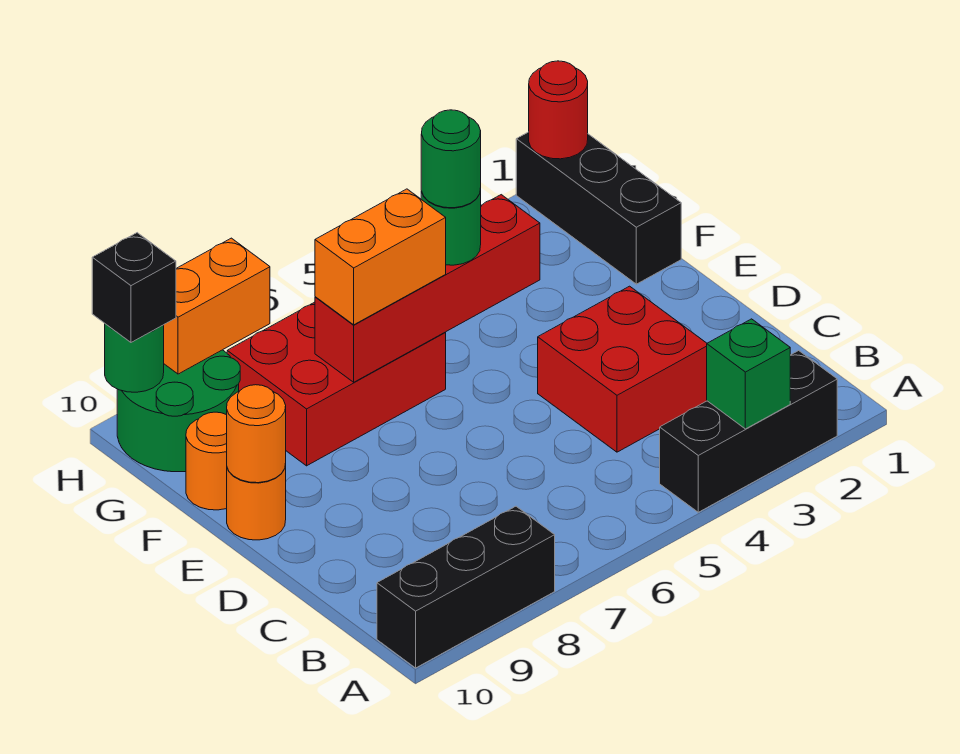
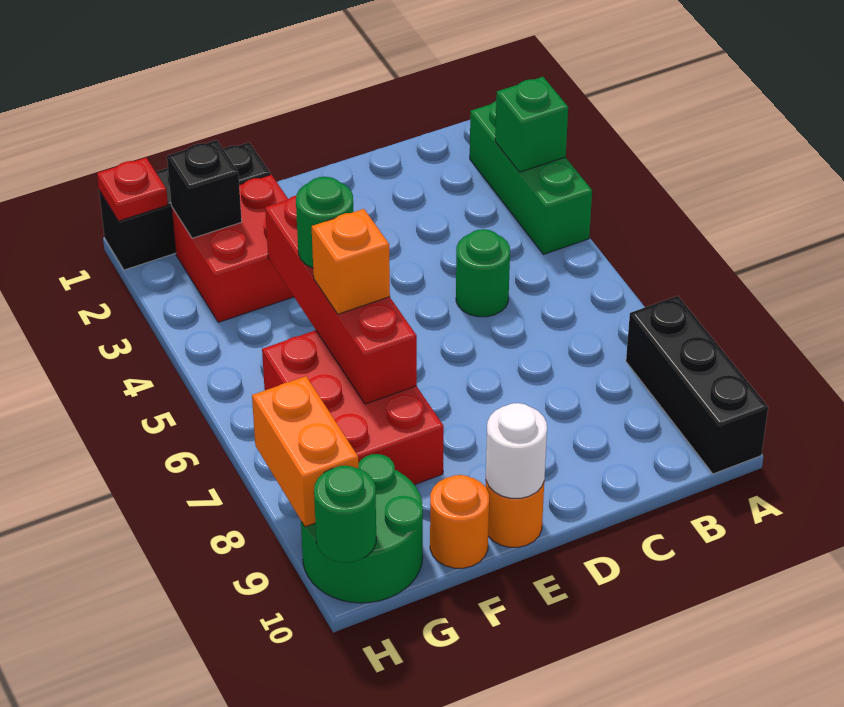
black 1x3 brick [660,351,837,512] -> green 1x3 brick [470,101,592,254]
red 2x2 brick [538,286,707,452] -> red 2x2 brick moved to [172,175,294,322]
orange 1x1 round brick [227,385,286,483] -> white 1x1 round brick [486,403,547,498]
green 1x1 round brick [421,110,481,208] -> green 1x1 round brick moved to [456,229,510,317]
orange 1x2 brick [315,189,446,325] -> orange 1x1 brick [312,209,390,314]
red 1x1 round brick [529,61,588,159] -> red 1x1 plate [97,158,168,221]
black 1x1 brick [92,233,176,342] -> black 1x1 brick moved to [167,140,242,238]

